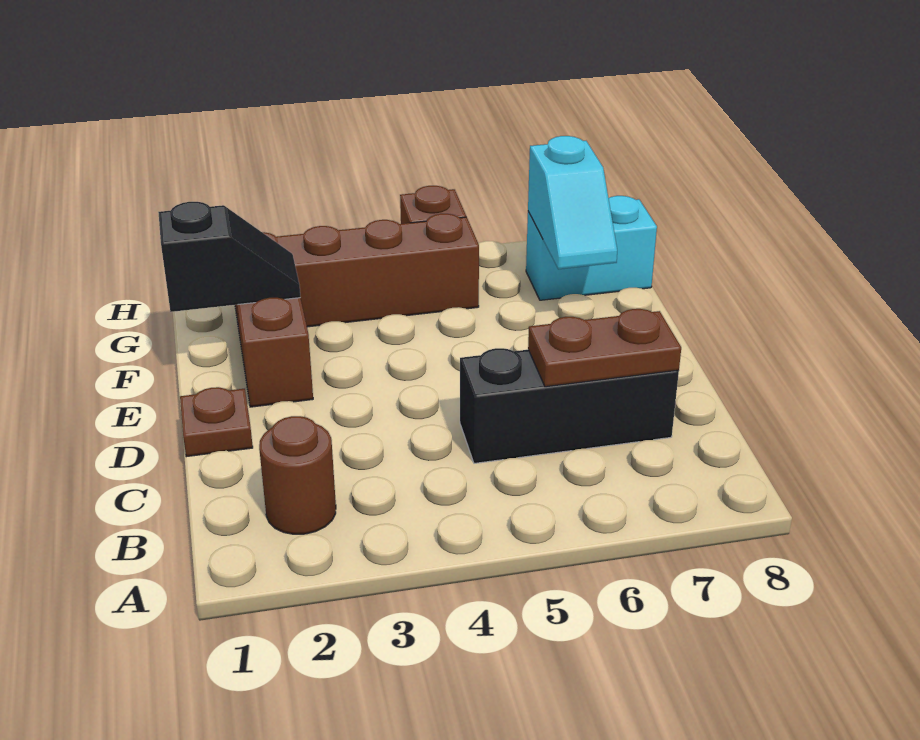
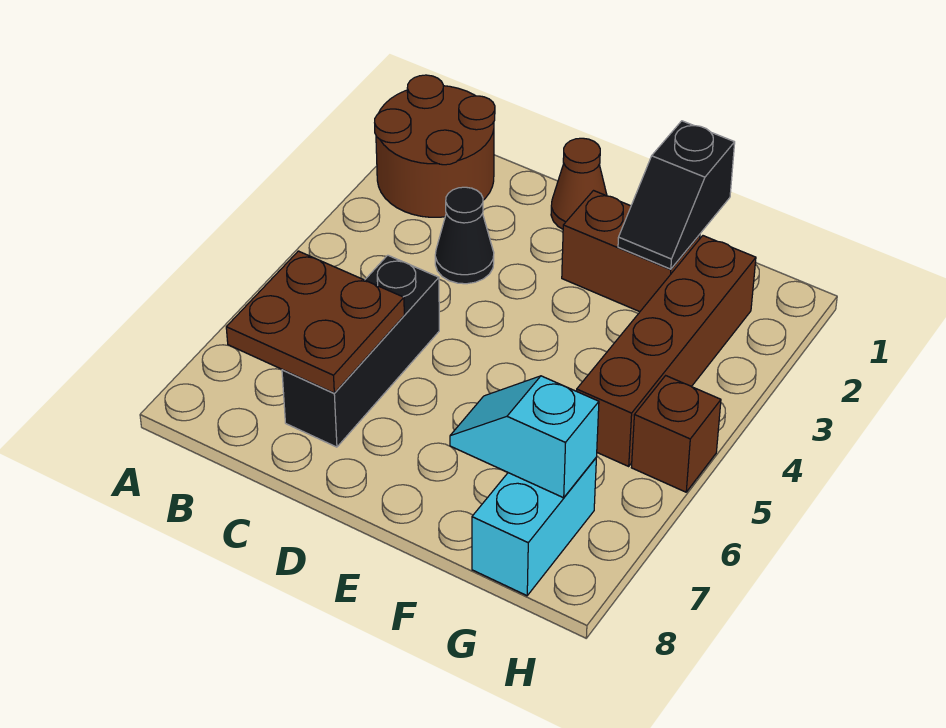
brown 1x1 round brick [259,416,336,534] -> brown 2x2 round brick [375,75,495,217]
none -> black 1x1 cone [435,187,494,284]
brown 1x2 plate [528,309,681,387] -> brown 2x2 plate [226,251,404,393]
brown 1x1 plate [180,387,253,457] -> brown 1x1 cone [551,138,607,229]

